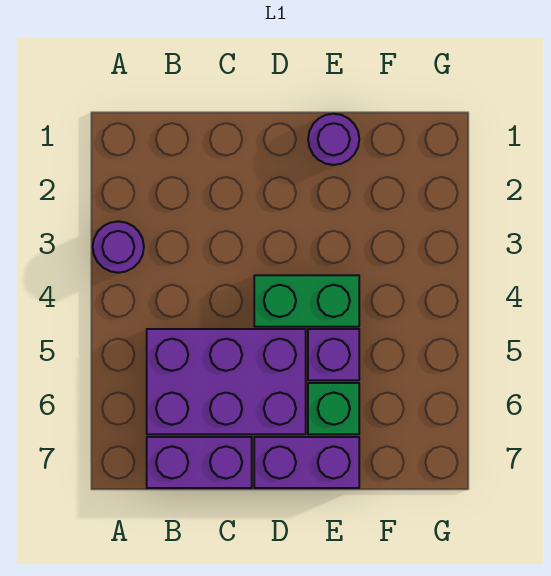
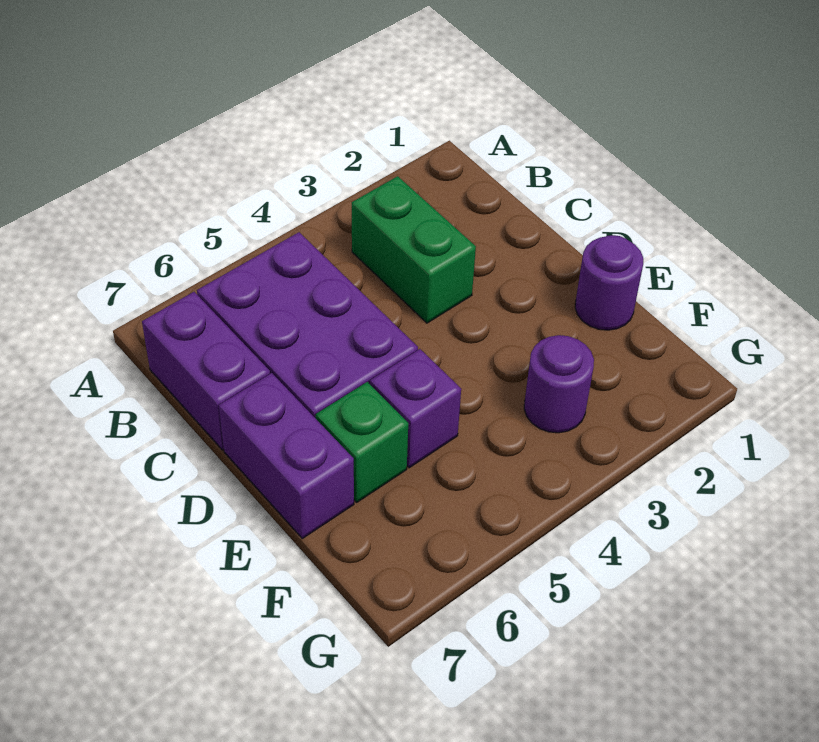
purple 1x1 round brick [93,221,144,273] -> purple 1x1 round brick moved to [524,335,594,433]
green 1x2 brick [254,275,359,327] -> green 1x2 brick moved to [352,176,476,323]

